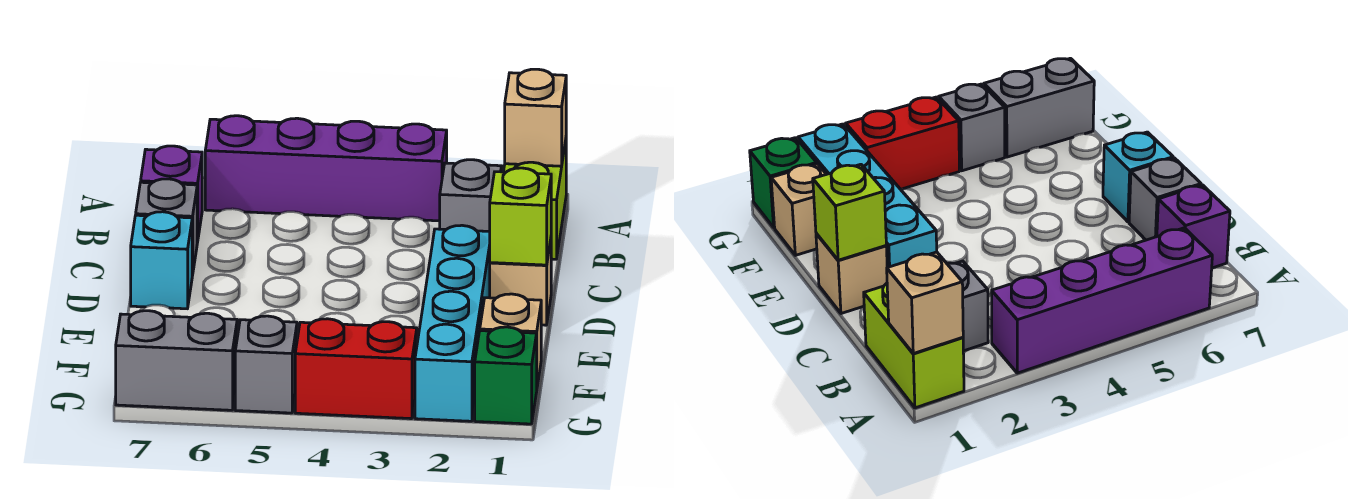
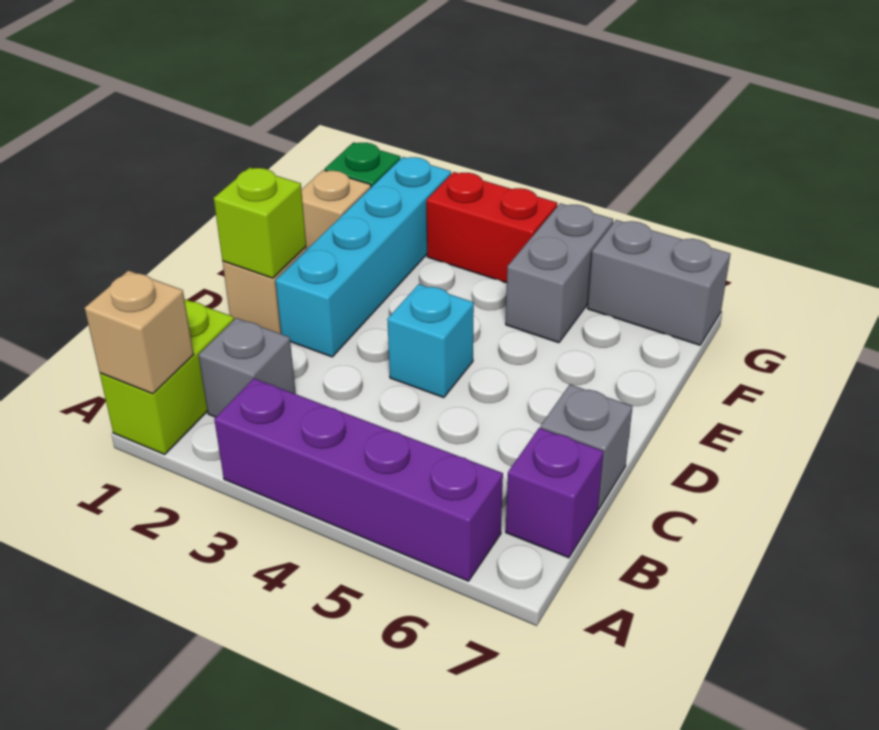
cyan 1x1 brick [131,212,192,309] -> cyan 1x1 brick moved to [387,284,474,398]
grey 1x1 brick [235,316,297,413] -> grey 1x2 brick [506,203,613,343]

